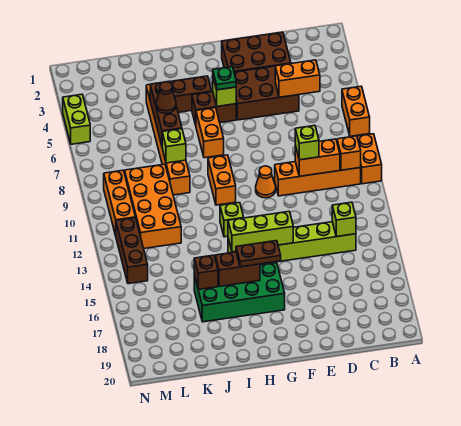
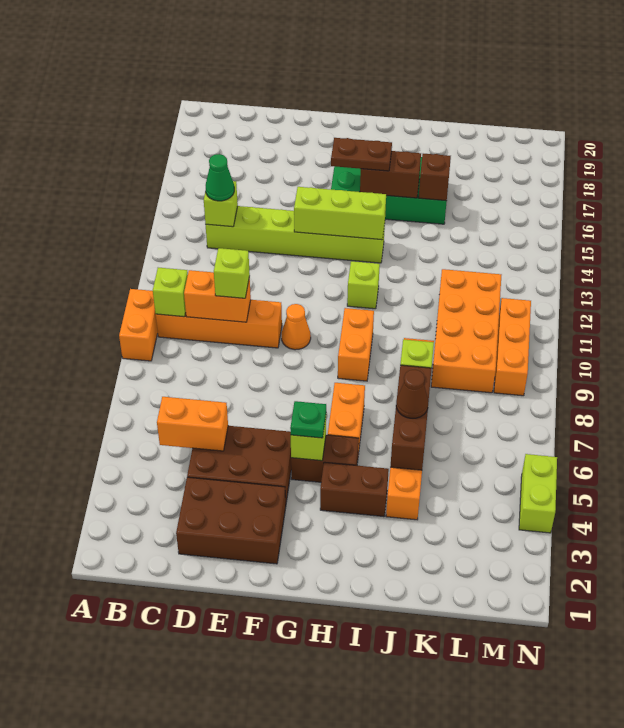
orange 1x2 brick [342,86,370,136] -> none
orange 1x1 brick [337,136,361,170] -> lime 1x1 brick [153,268,188,317]
none -> green 1x1 cone [206,154,234,201]
brown 1x3 brick [116,218,148,284] -> none

